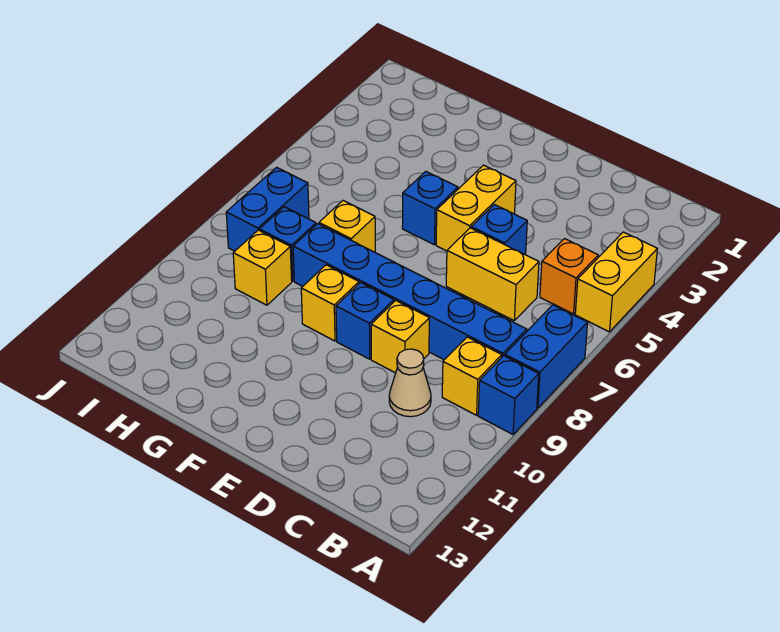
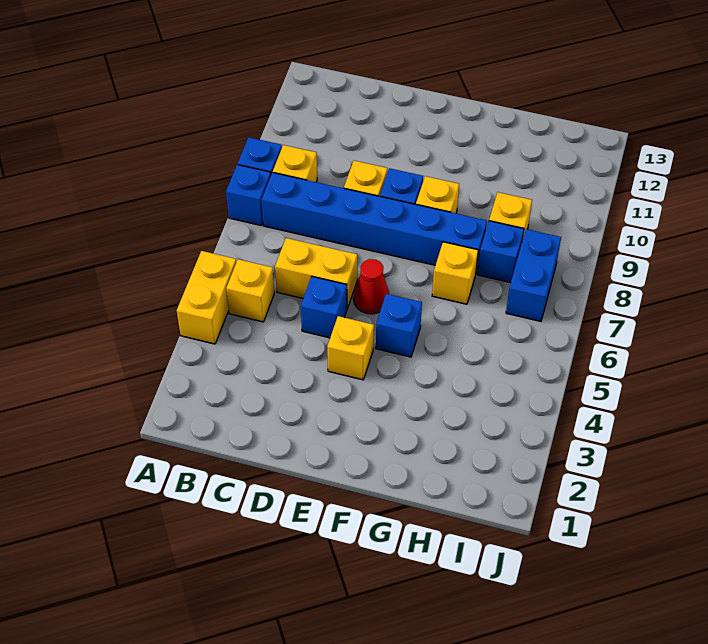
blue 1x2 brick [505,305,588,408] -> blue 1x1 brick [226,165,271,226]
orange 1x1 brick [540,239,598,314] -> yellow 1x1 brick [226,259,274,322]
tan 1x1 cone [389,349,431,417] -> none
yellow 1x2 brick [436,165,516,251] -> yellow 1x1 brick [327,316,374,380]
none -> red 1x1 cone [353,259,389,314]

